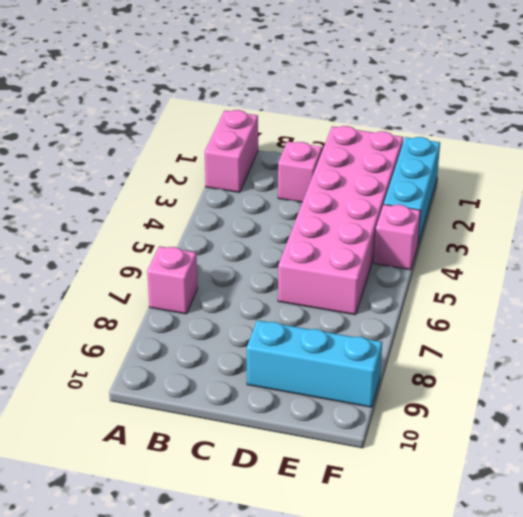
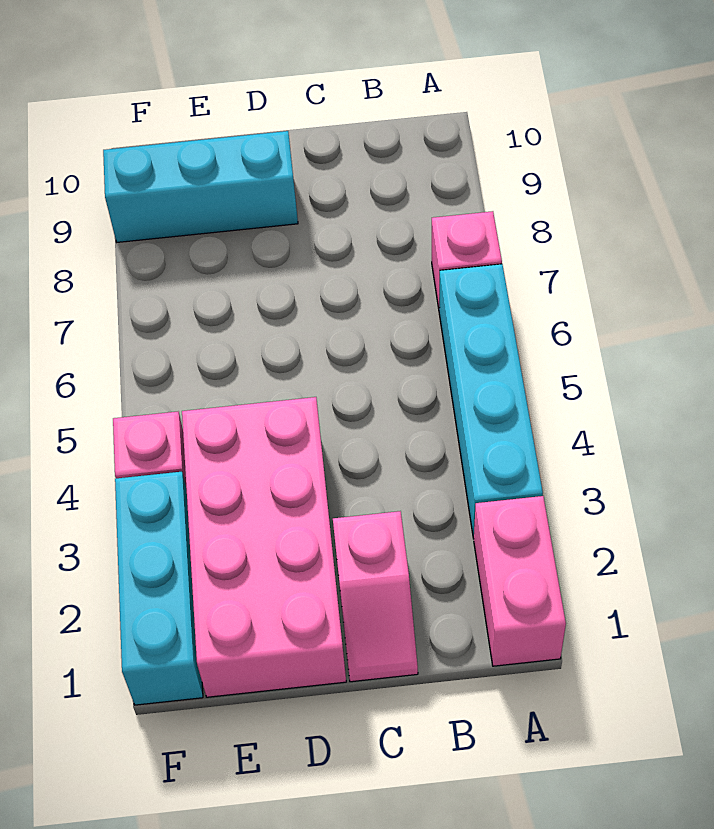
none -> cyan 1x4 brick [439,264,543,539]
pink 2x6 brick [278,126,403,315] -> pink 2x4 brick [182,397,346,697]

